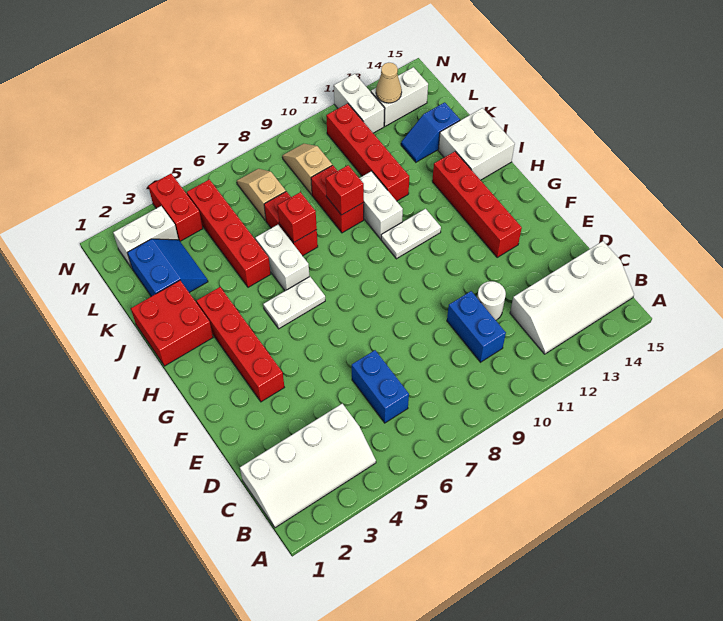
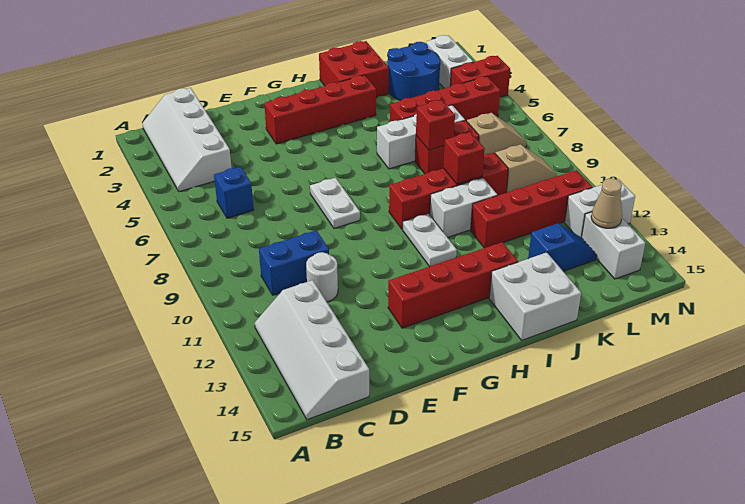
blue 1x2 brick [352,350,409,423] -> blue 1x1 brick [214,167,254,218]
white 1x2 plate [263,277,325,329] -> white 1x2 plate moved to [310,178,360,229]
white 1x2 brick [255,225,309,291] -> white 1x3 brick [377,105,465,169]
red 1x2 brick [311,165,364,233] -> red 1x4 brick [389,153,508,229]
blue 2x2 slope [127,239,208,296] -> blue 2x2 round brick [388,42,440,101]
blue 1x2 slope [401,102,460,162] -> blue 1x2 slope turned to [528,223,597,271]

